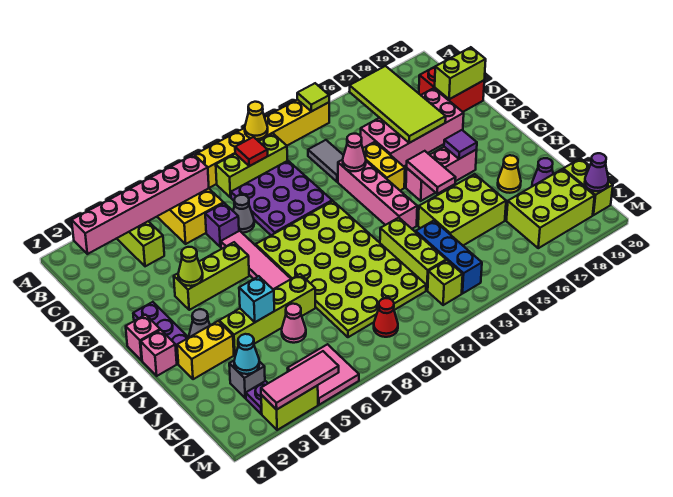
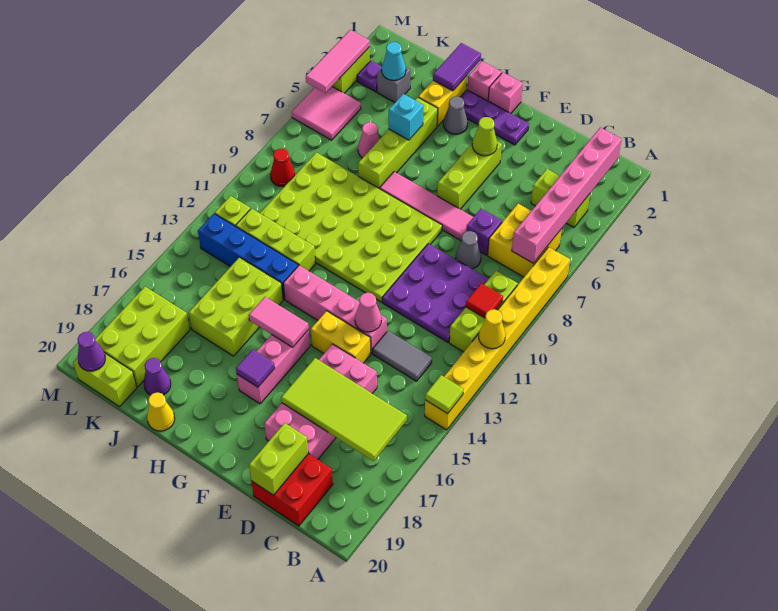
none -> purple 1x2 tile [433,43,481,91]
yellow 1x1 cone [498,155,521,193] -> yellow 1x1 cone moved to [147,393,175,431]
blue 1x3 brick [416,221,482,294] -> blue 1x4 brick [198,214,298,299]

